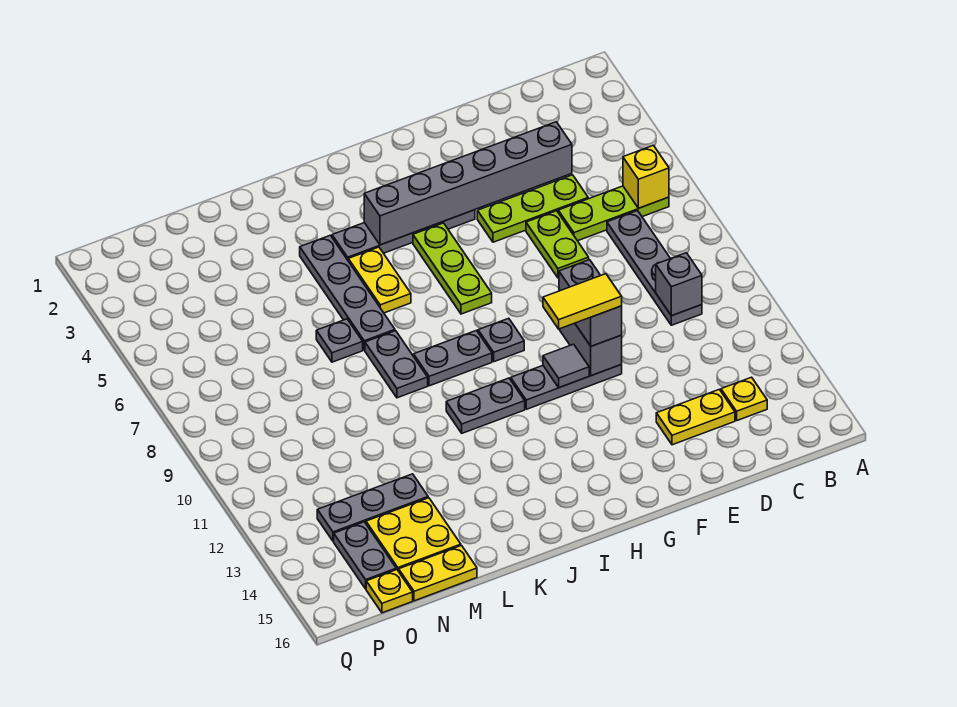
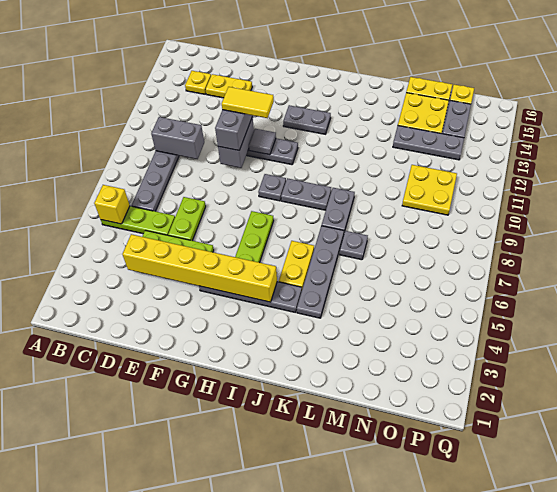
grey 1x1 brick [656,253,702,316] -> grey 1x2 brick [151,117,204,159]
grey 1x6 brick [364,122,572,245] -> yellow 1x6 brick [123,234,277,302]
grey 1x2 plate [446,378,525,433] -> grey 1x2 plate moved to [283,105,331,134]
none -> yellow 2x2 plate [402,165,457,215]

